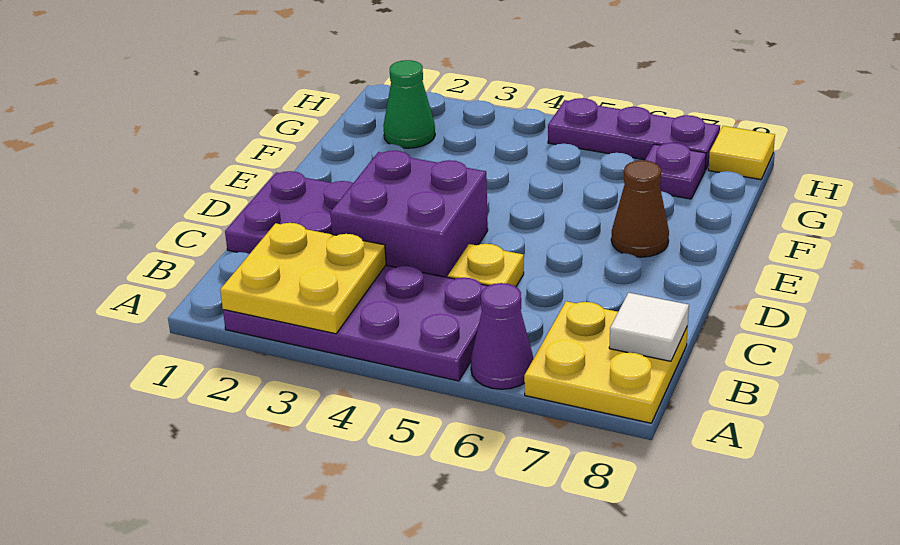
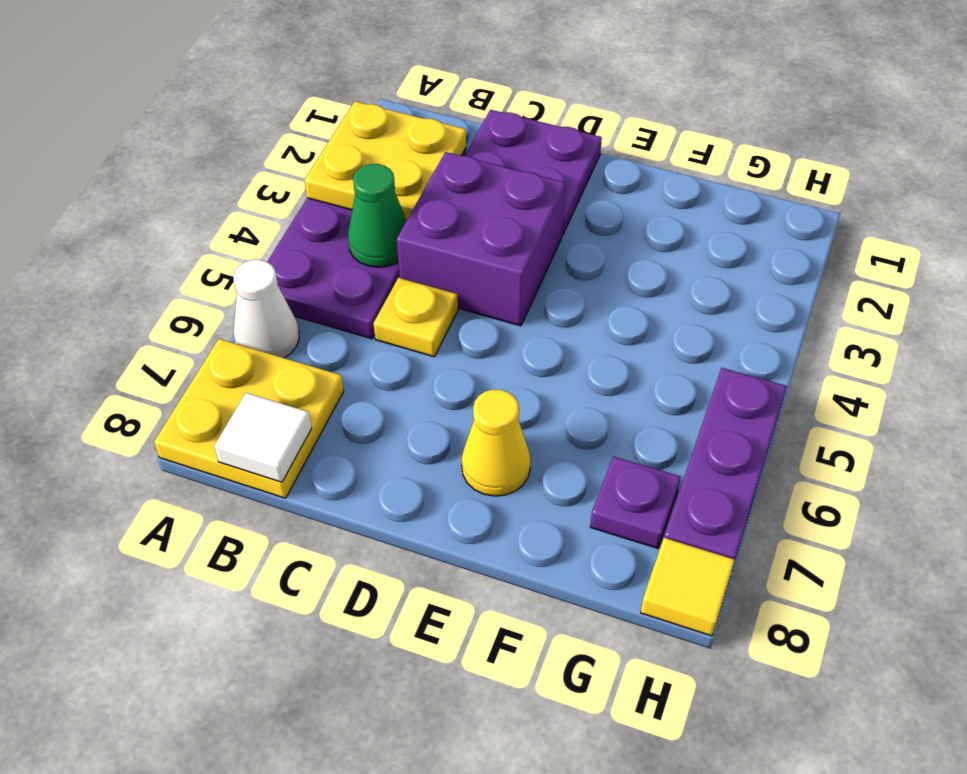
purple 1x1 cone [471,283,534,389] -> white 1x1 cone [233,260,299,358]
brown 1x1 cone [611,160,669,257] -> yellow 1x1 cone [462,390,531,496]
green 1x1 cone [383,60,435,148] -> green 1x1 cone moved to [348,164,406,267]

